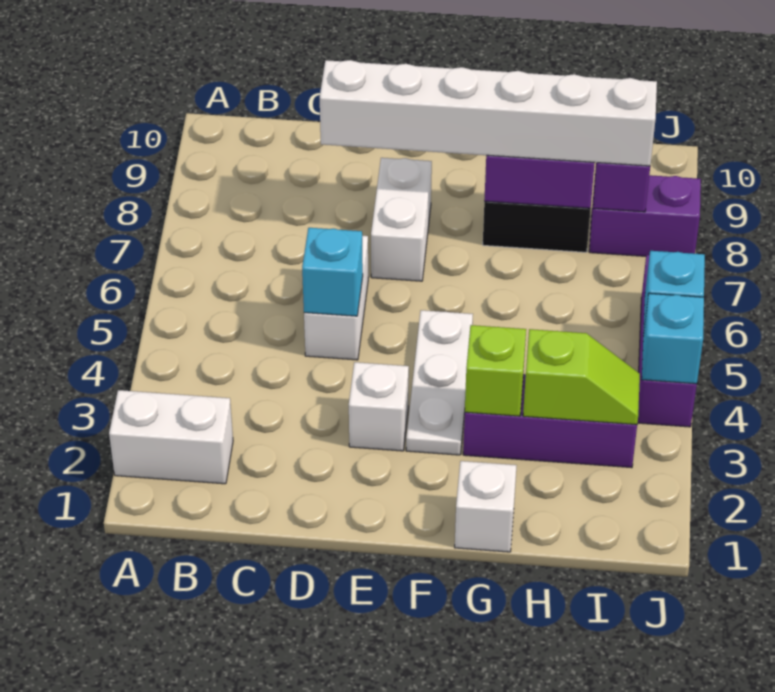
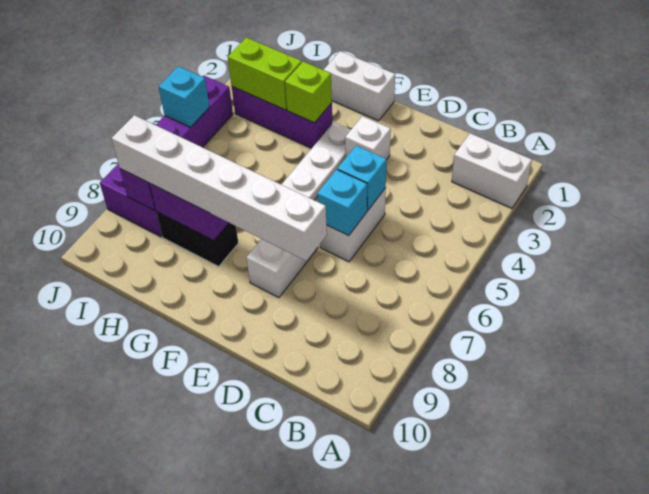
white 1x1 brick [455,461,517,552] -> white 1x2 brick [324,51,395,121]
lime 1x2 slope [523,329,640,425] -> lime 1x2 brick [228,38,302,110]
cyan 1x1 brick [642,293,704,384] -> cyan 1x1 brick moved to [317,170,367,236]

